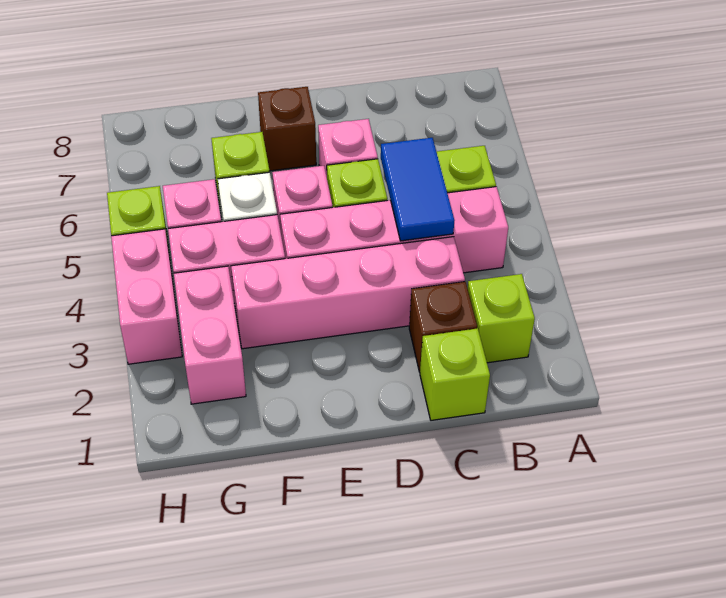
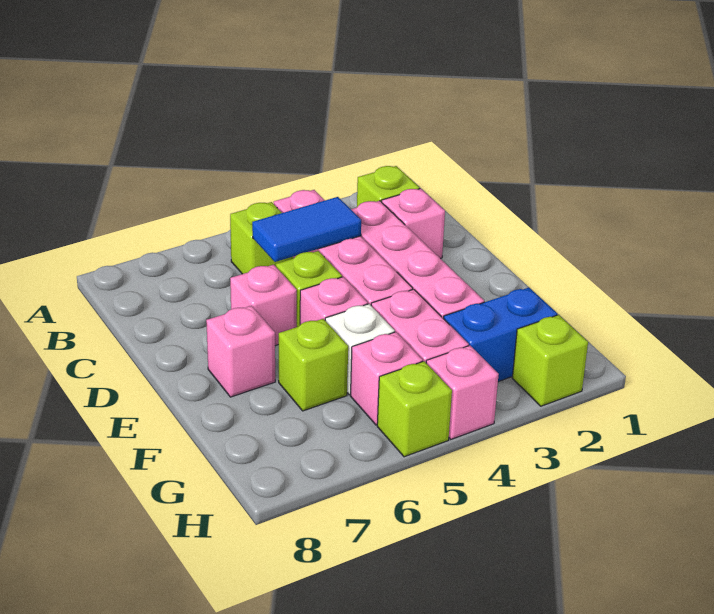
lime 1x1 brick [420,328,490,420] -> lime 1x1 brick moved to [512,315,588,406]
brown 1x1 brick [409,282,477,372] -> pink 1x1 brick [382,189,445,259]
brown 1x1 brick [258,87,316,171] -> pink 1x1 brick [206,306,275,397]
pink 1x2 brick [174,266,246,404] -> blue 1x2 brick [443,288,557,382]
pink 1x2 brick [111,229,182,364] -> pink 1x1 brick [426,346,499,439]

